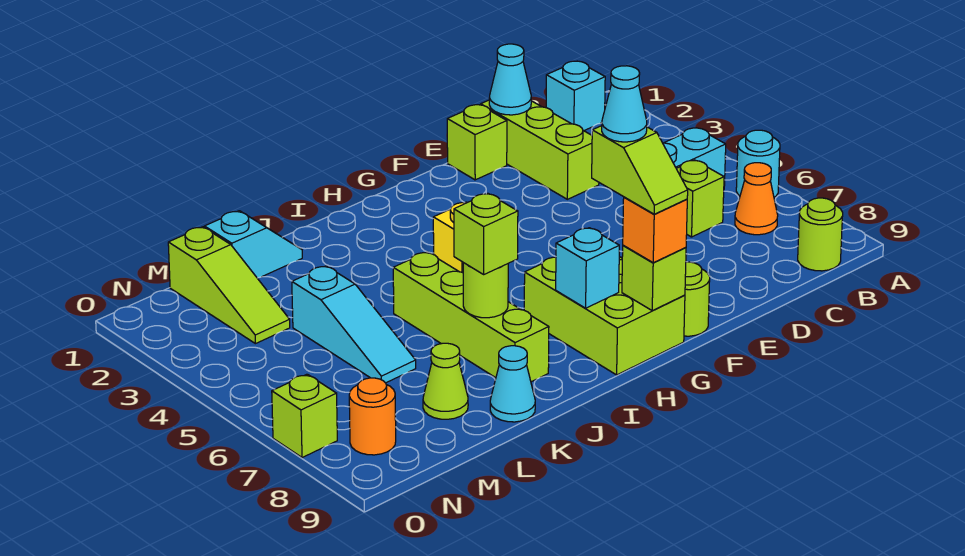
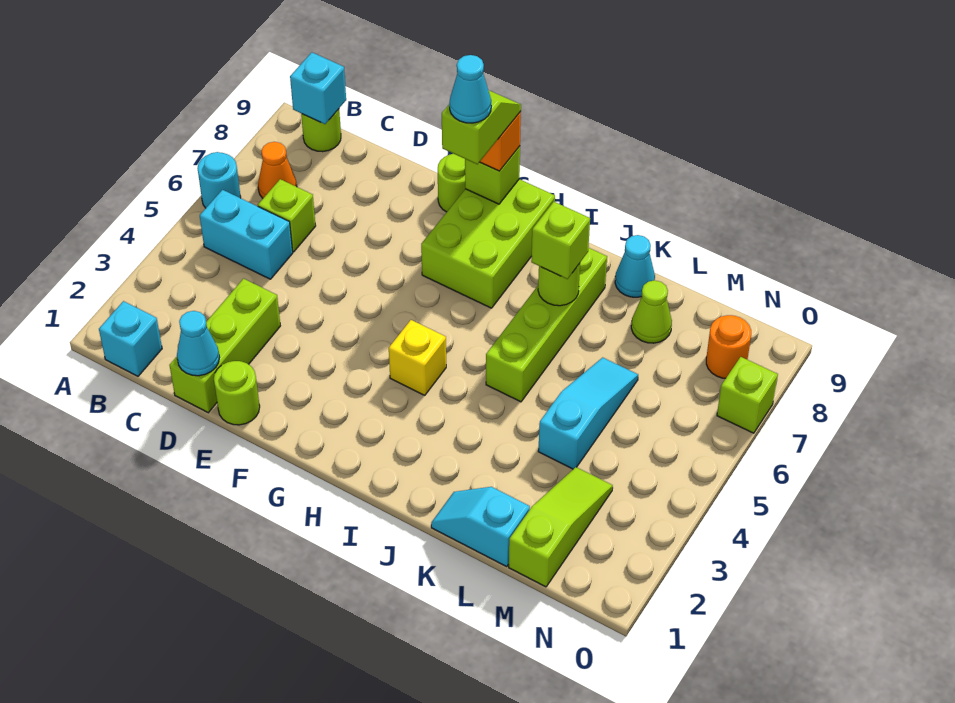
lime 1x1 brick [447,105,507,180] -> lime 1x1 round brick [214,361,260,425]
cyan 1x1 brick [556,228,619,308] -> cyan 1x1 brick moved to [290,52,346,124]

